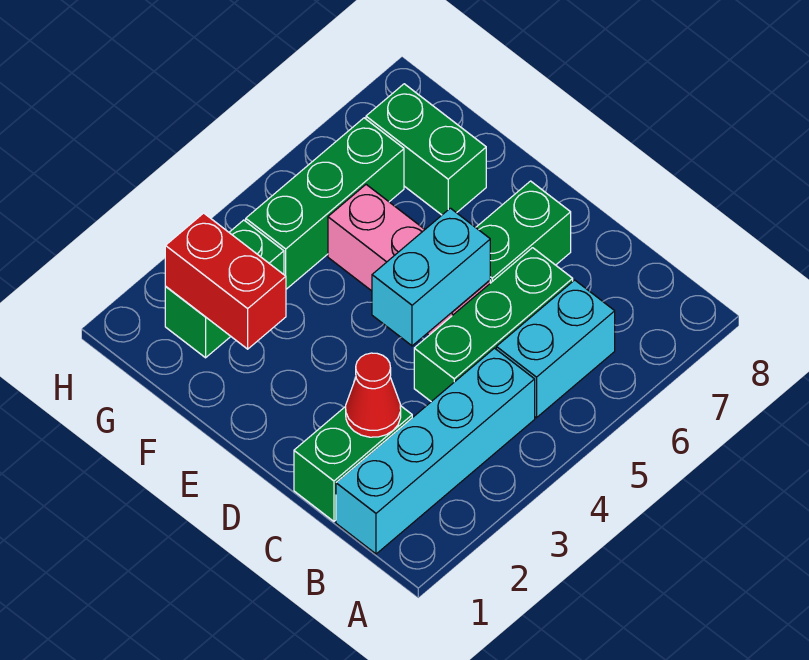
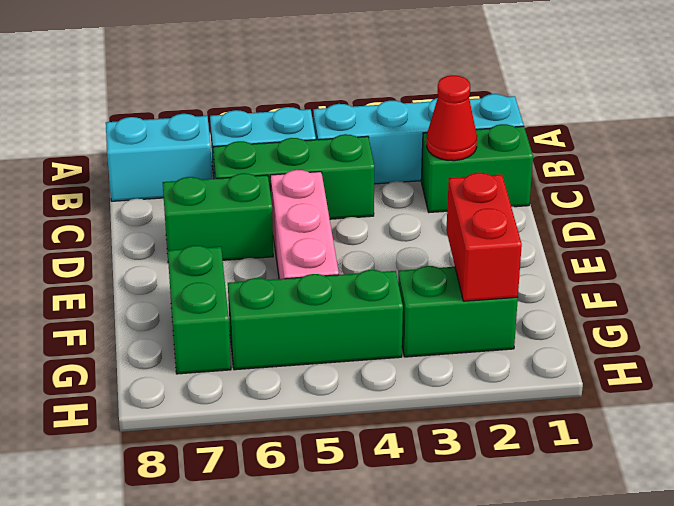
cyan 1x2 brick [372,208,490,346] -> cyan 1x2 brick moved to [106,114,212,201]

